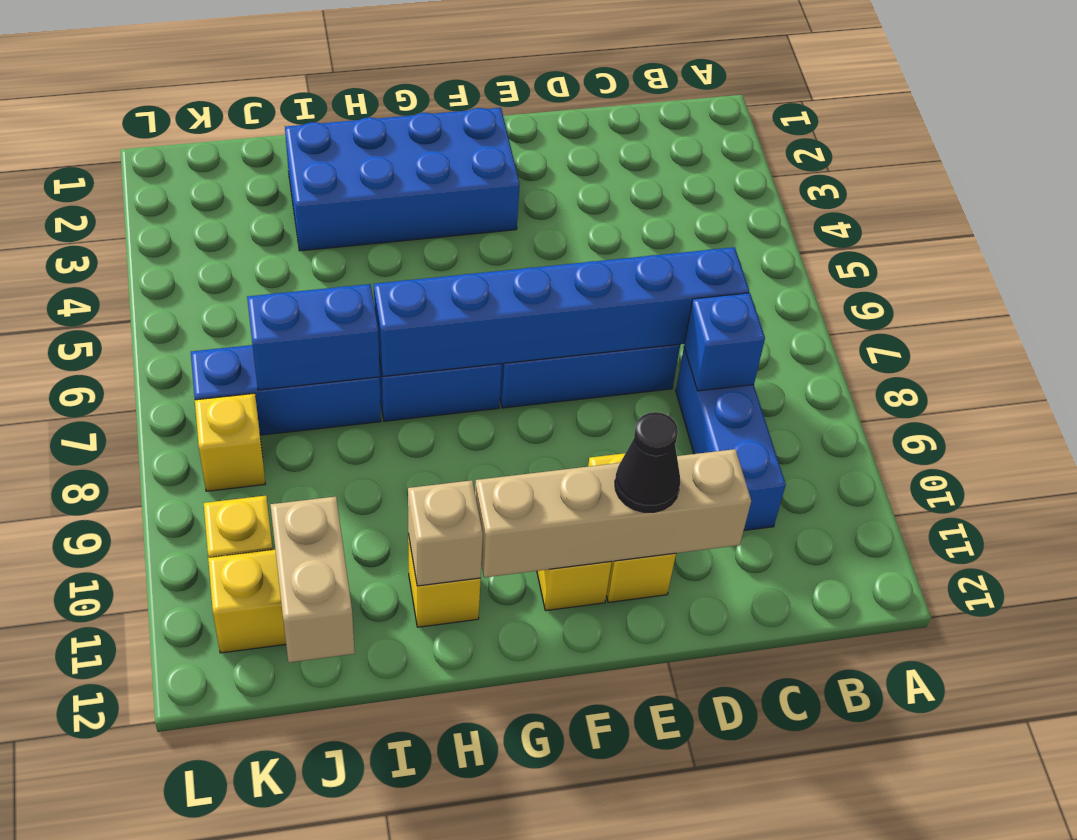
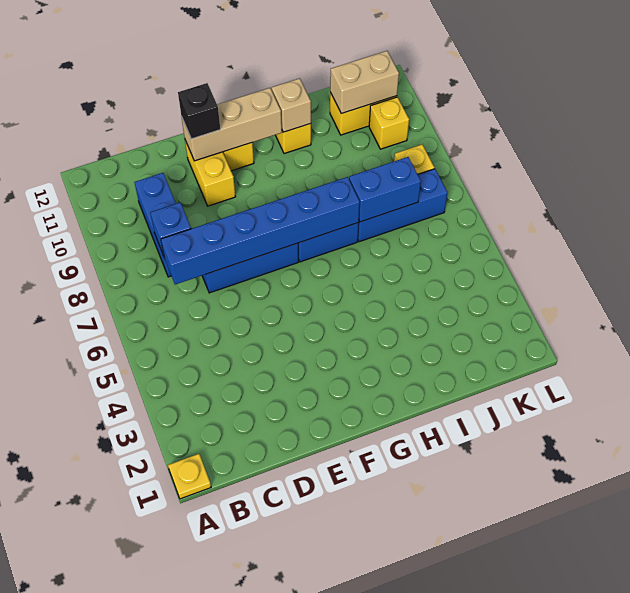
none -> yellow 1x1 plate [168,454,211,499]
tan 1x4 brick [475,449,751,577] -> tan 1x3 brick [182,88,282,161]
black 1x1 cone [615,412,680,512] -> black 1x1 brick [178,83,220,139]
blue 2x4 brick [285,108,520,251] -> none
tan 1x2 brick [270,496,355,662] -> tan 1x2 brick turned to [330,51,399,114]

